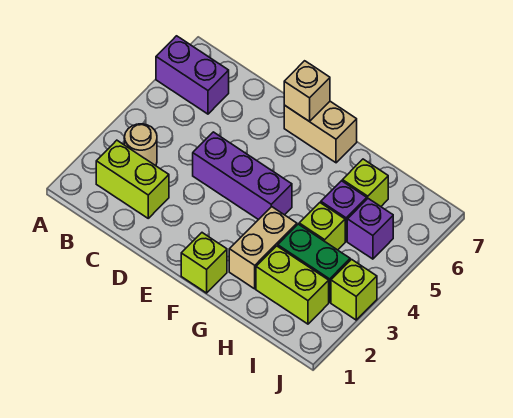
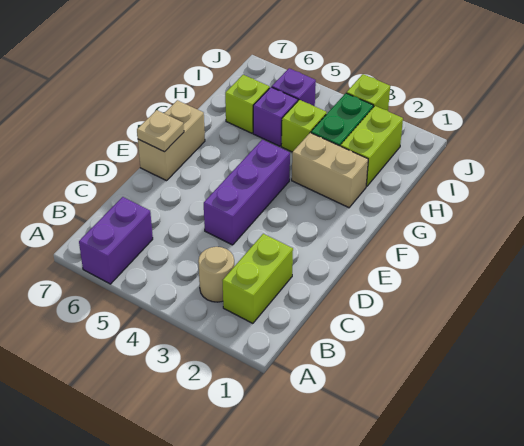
tan 1x1 brick [284,61,330,122] -> tan 1x1 plate [137,110,184,152]
lime 1x1 brick [181,233,227,293] -> none

